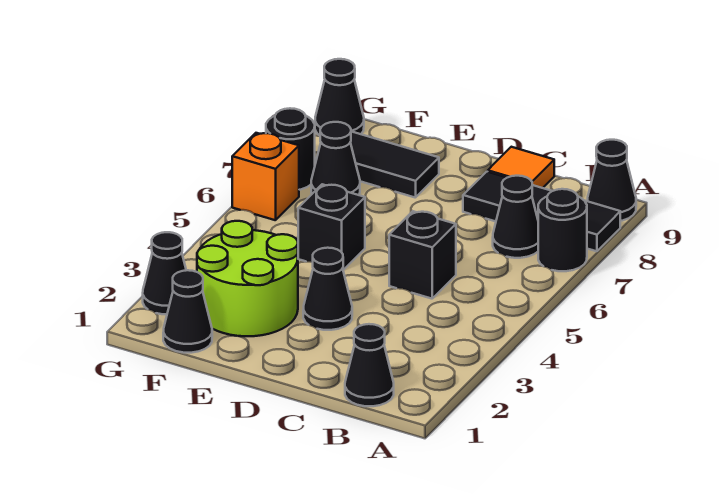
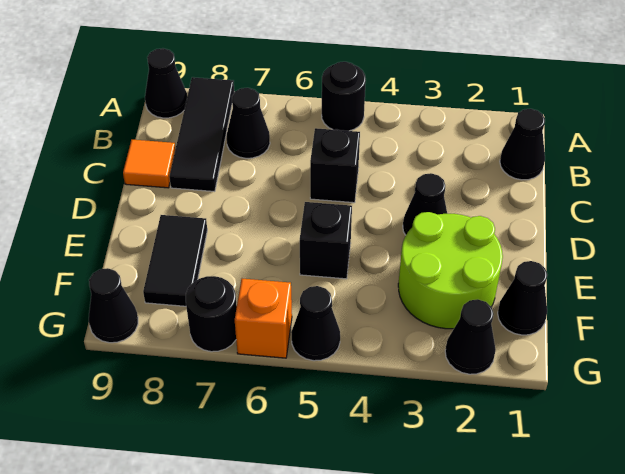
black 1x1 round brick [538,189,587,271] -> black 1x1 round brick moved to [322,62,366,131]
black 1x1 cone [311,122,360,195] -> black 1x1 cone moved to [291,286,340,361]

